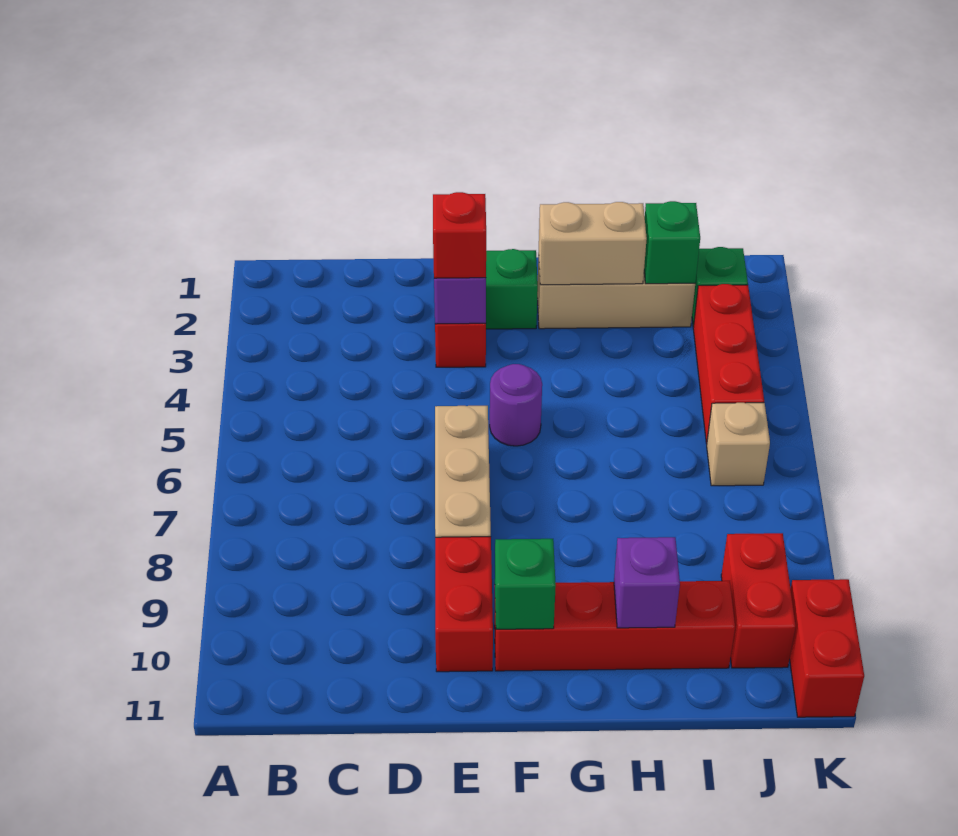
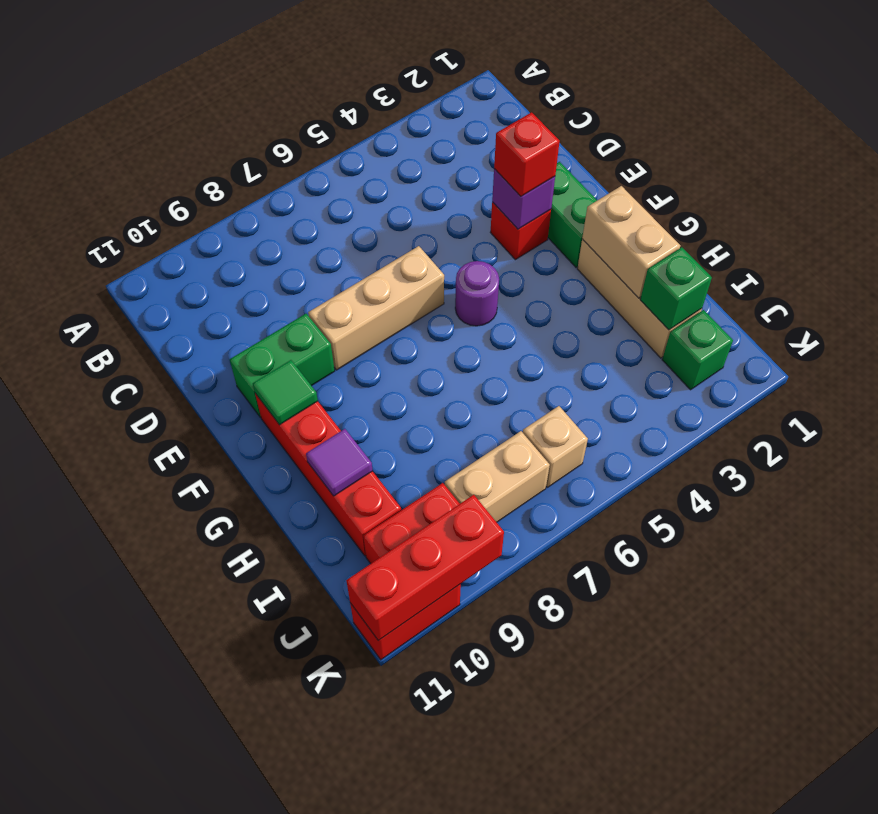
red 1x2 brick [435,537,493,672] -> green 1x2 brick [230,314,335,417]
green 1x1 brick [495,539,556,629] -> green 1x1 tile [253,360,318,425]
purple 1x1 brick [614,537,680,628] -> purple 1x1 tile [306,429,373,496]
red 1x3 brick [693,284,764,444] -> red 1x3 brick moved to [346,495,504,641]
none -> tan 1x2 brick [445,431,550,522]

